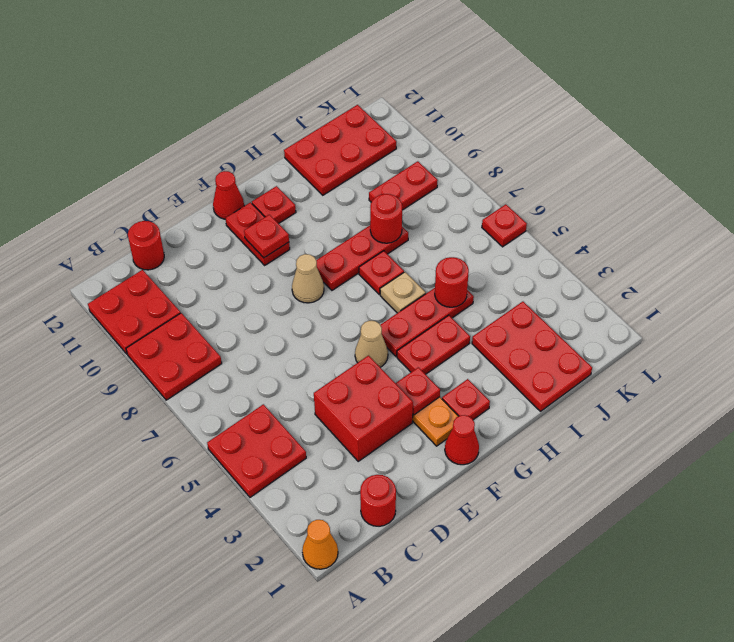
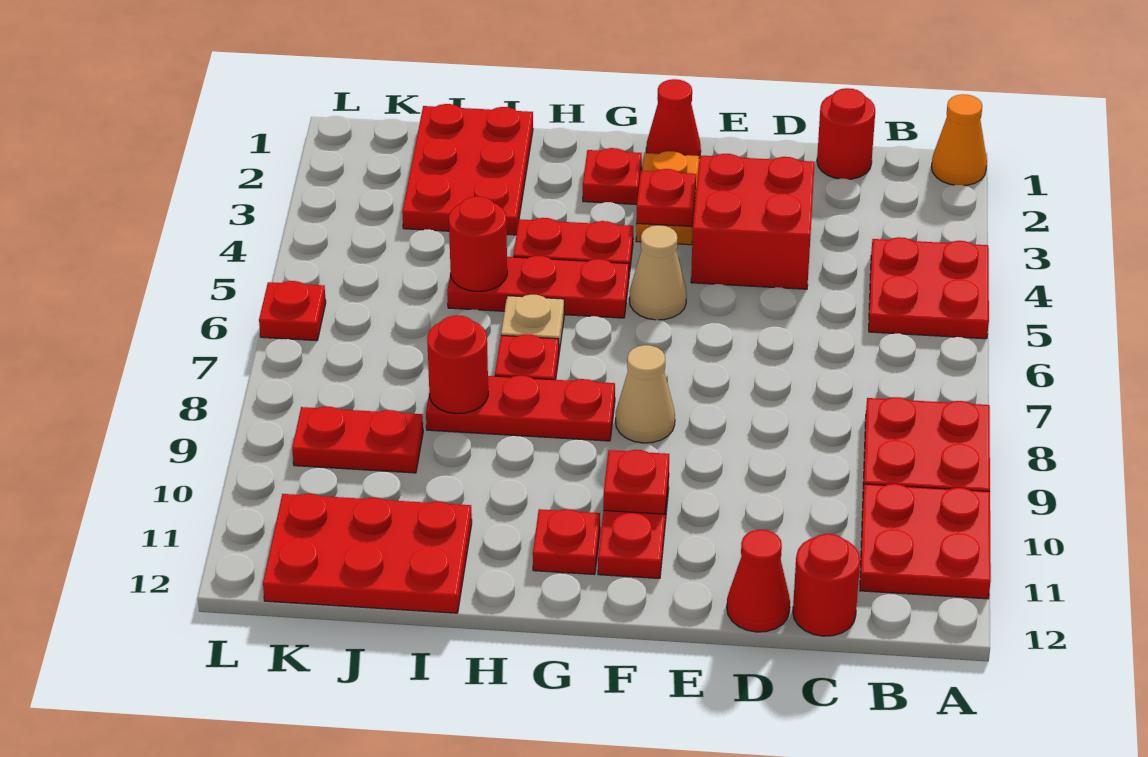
red 1x1 cone [213,171,244,219] -> red 1x1 cone moved to [727,530,790,632]

